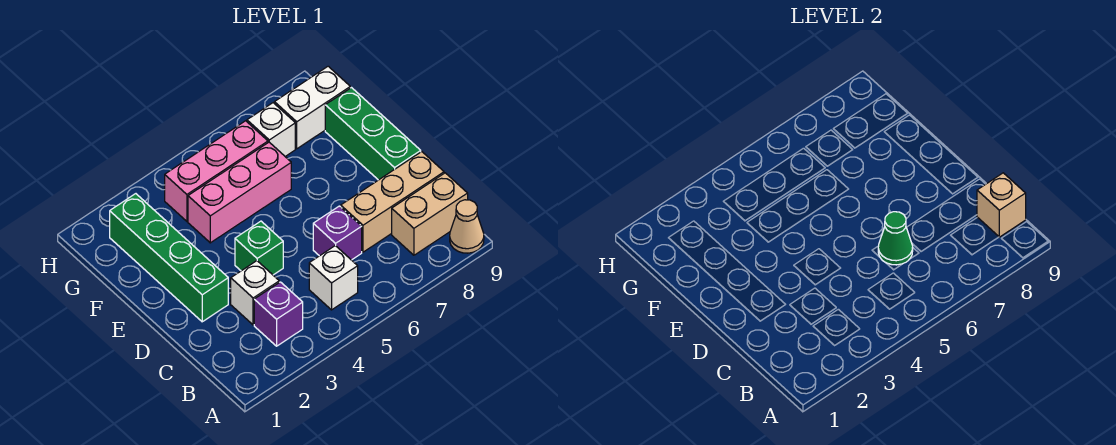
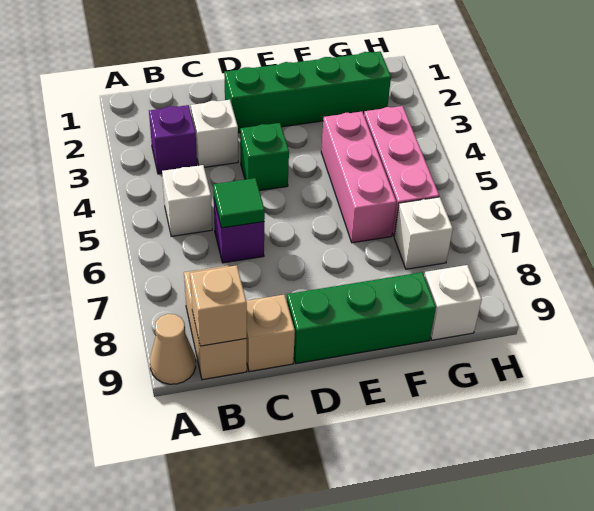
green 1x1 cone [878,212,913,265] -> green 1x1 tile [213,178,265,228]
tan 1x3 brick [341,152,444,252] -> tan 1x1 brick [246,295,295,372]
white 1x2 brick [274,66,350,149] -> white 1x1 brick [424,265,482,340]

